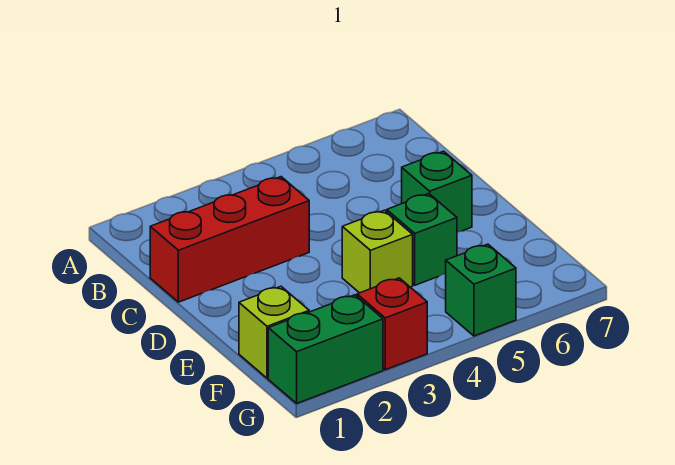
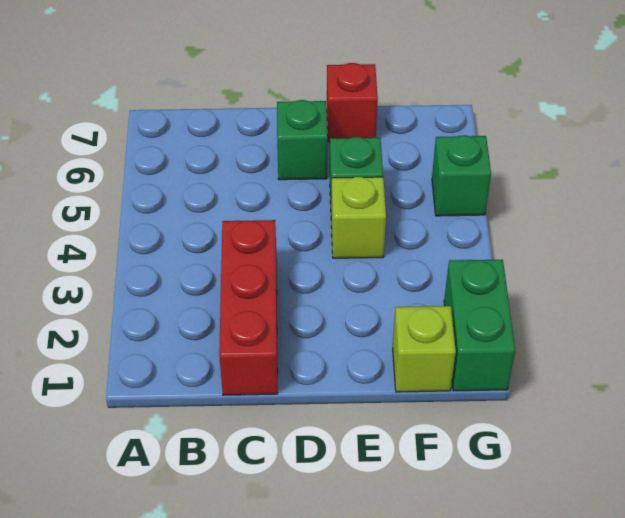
red 1x1 brick [357,278,427,370] -> red 1x1 brick moved to [327,63,378,142]

